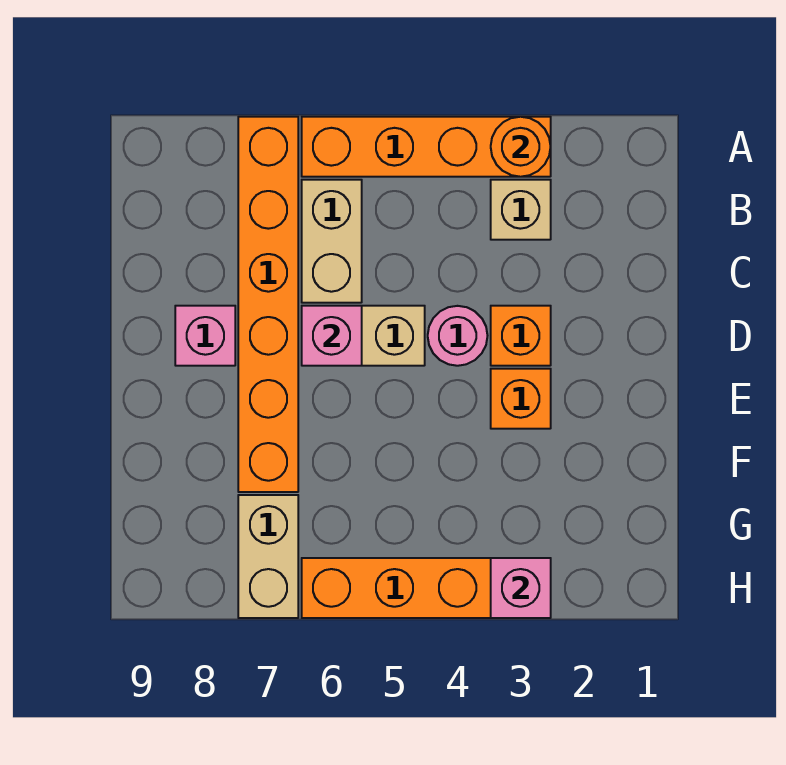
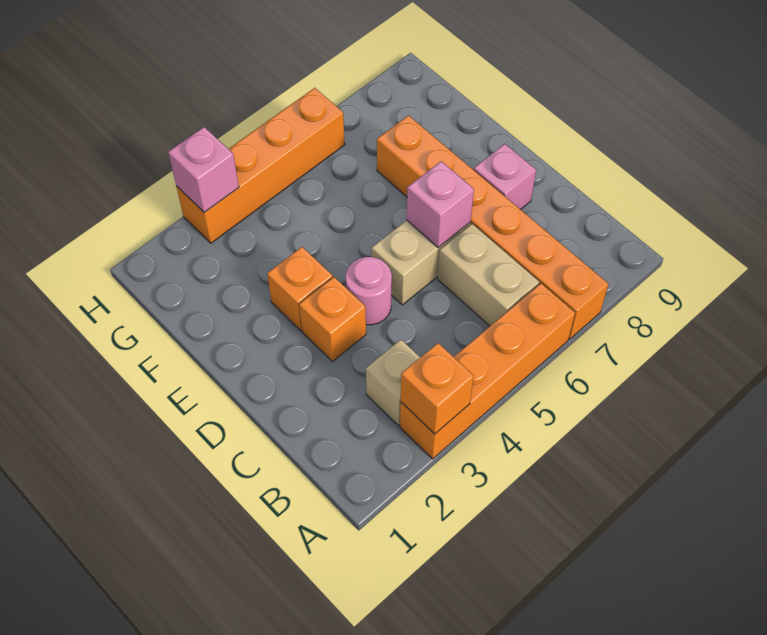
orange 1x1 round brick [491,117,551,177] -> orange 1x1 brick [401,343,474,434]
tan 1x2 brick [238,495,298,618] -> none

